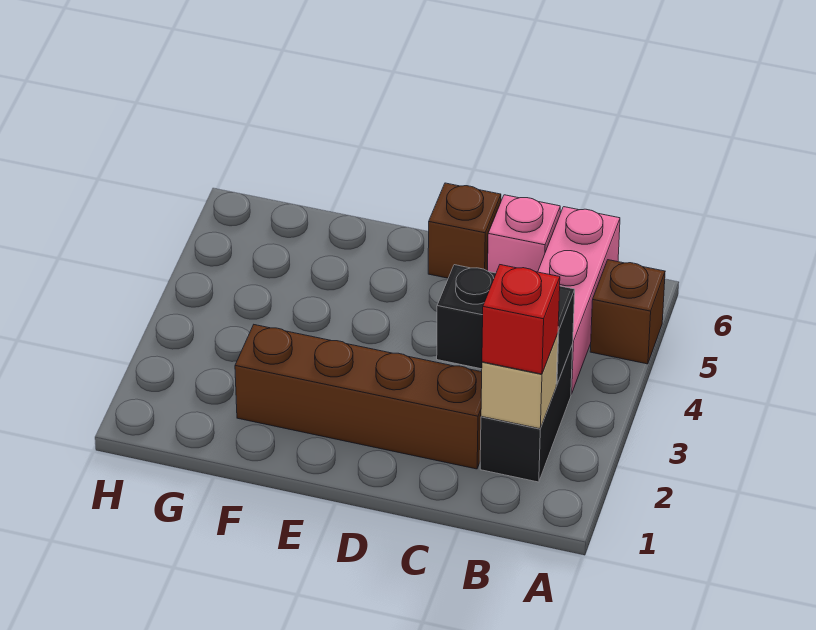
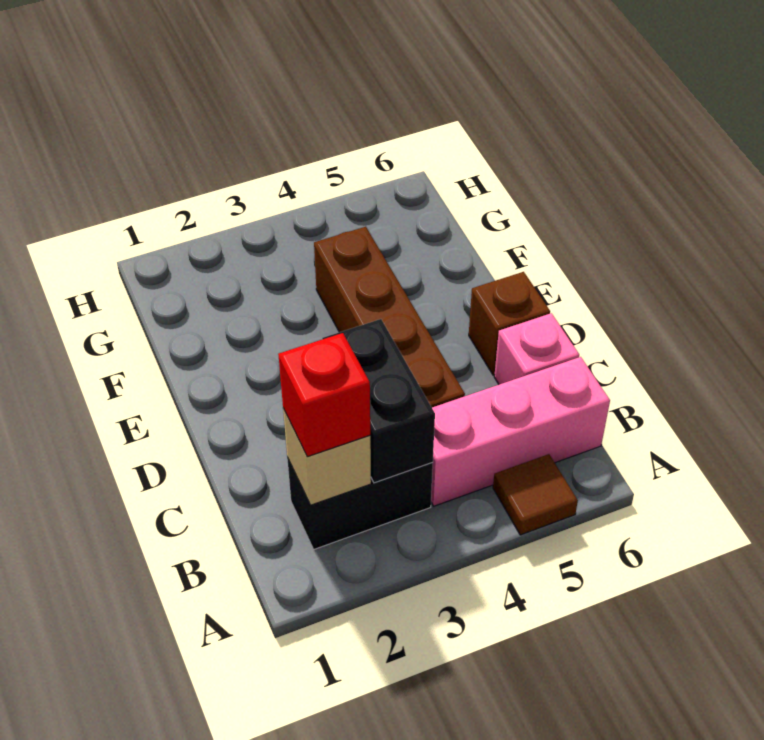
brown 1x1 brick [590,260,665,364] -> brown 1x1 tile [493,454,578,535]
brown 1x4 brick [235,325,482,469] -> brown 1x4 brick moved to [314,227,465,407]

